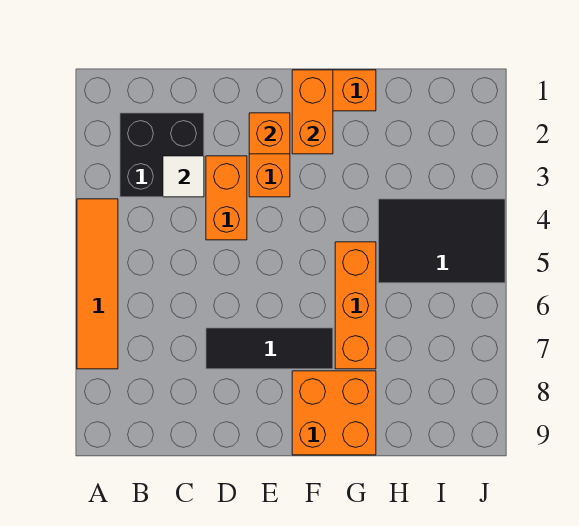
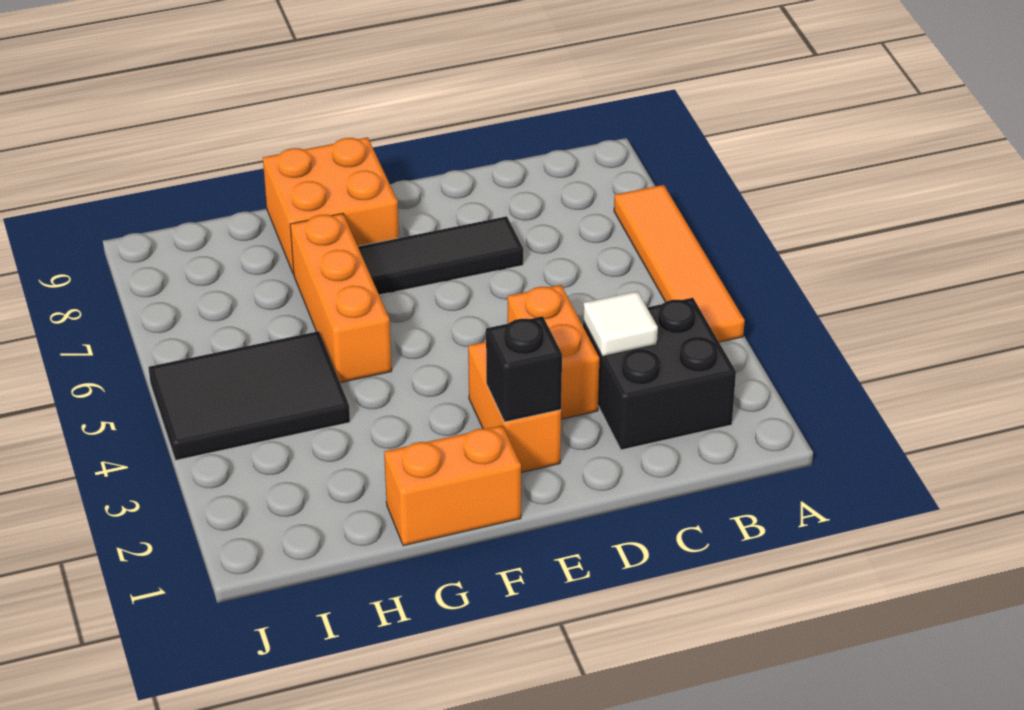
orange 1x1 brick [249,113,290,154] -> black 1x1 brick [486,316,562,422]
orange 1x2 brick [292,70,333,154] -> none

